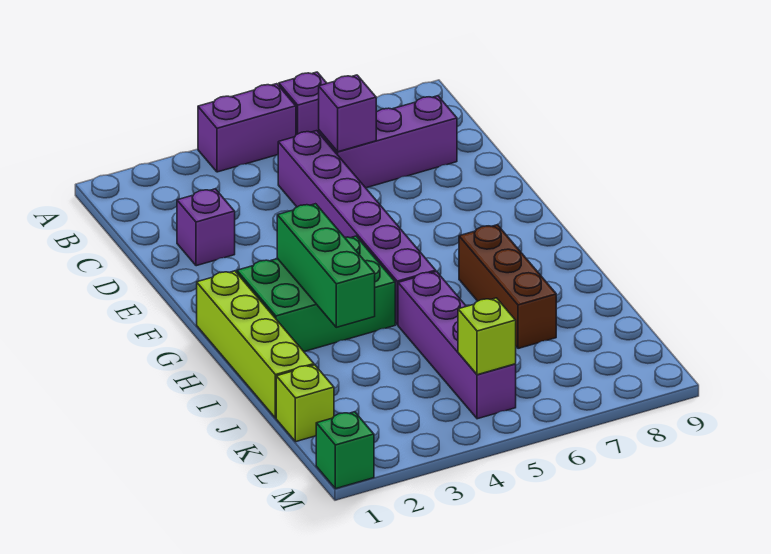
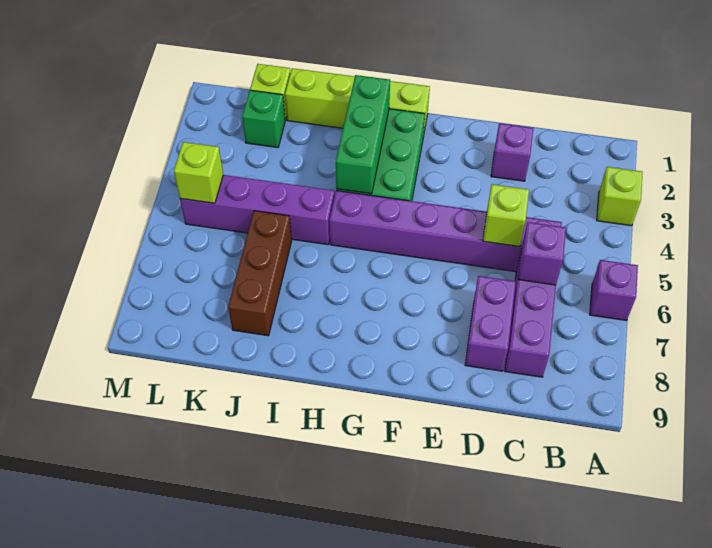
none -> lime 1x1 brick [597,167,643,226]
purple 1x2 brick [198,84,296,172] -> purple 1x2 brick moved to [465,276,516,371]
none -> lime 1x1 brick [483,184,529,247]
green 1x3 brick [277,204,375,327] -> green 1x3 brick turned to [336,75,390,194]
brown 1x3 brick [459,225,556,349] -> brown 1x3 brick turned to [228,211,292,336]
green 1x1 brick [316,412,374,489] -> green 1x1 brick moved to [242,90,285,148]

